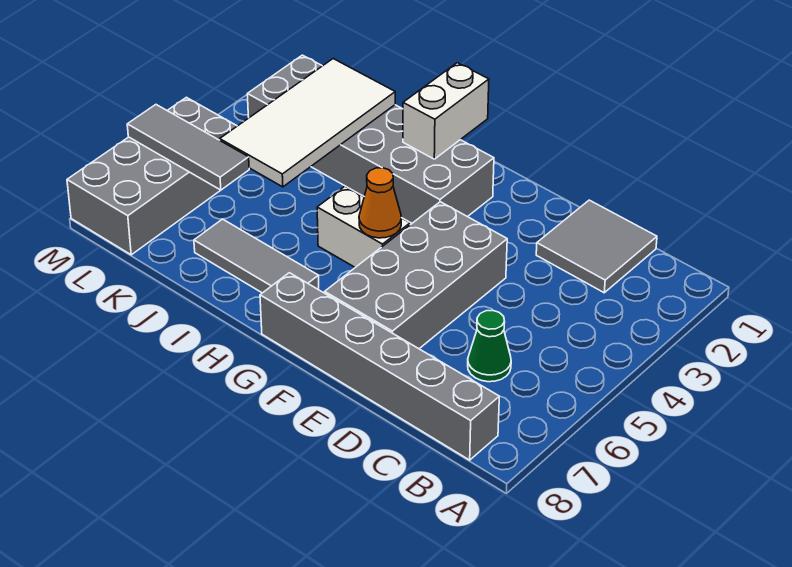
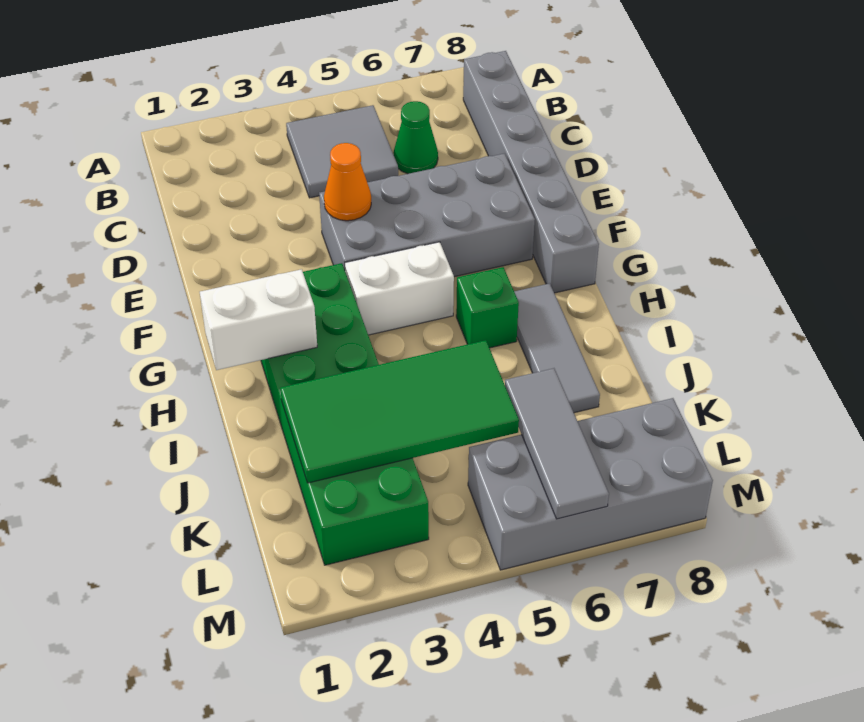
grey 2x2 tile [536,200,657,293] -> grey 2x2 tile moved to [286,105,398,198]
grey 2x6 brick [247,55,494,223] -> green 2x6 brick [261,263,429,565]
white 1x2 brick [317,186,410,267] -> white 1x2 brick turned to [345,242,454,335]
orange 1x1 cone [359,168,401,238] -> orange 1x1 cone moved to [324,143,371,221]
none -> green 1x1 brick [456,267,519,348]
white 2x4 tile [220,59,395,187] -> green 2x4 tile [280,340,519,483]

